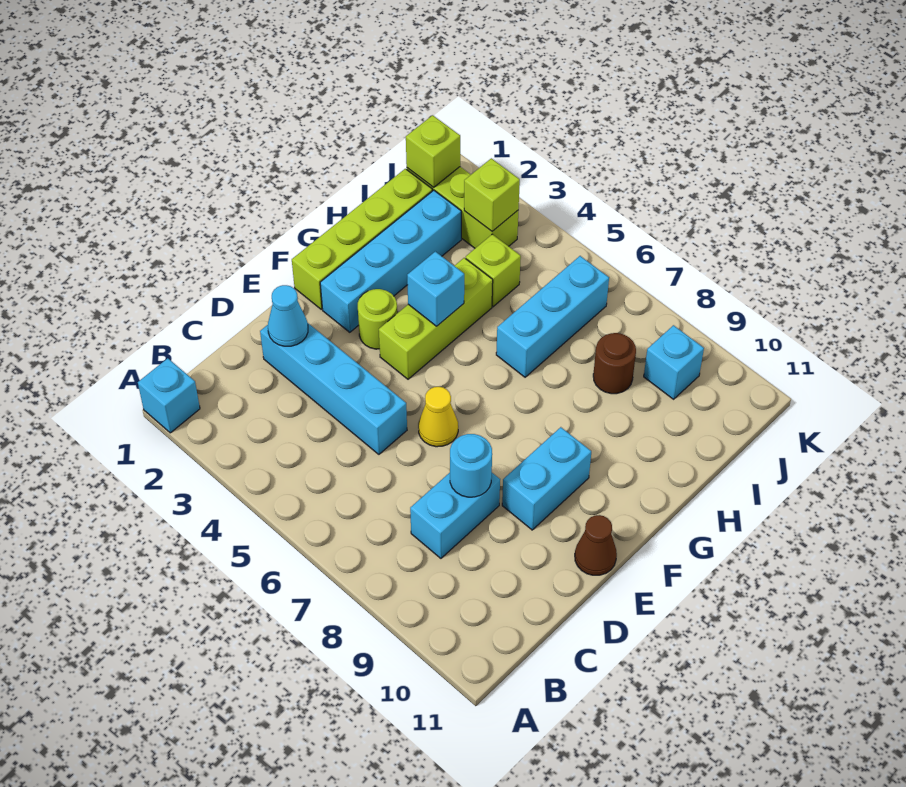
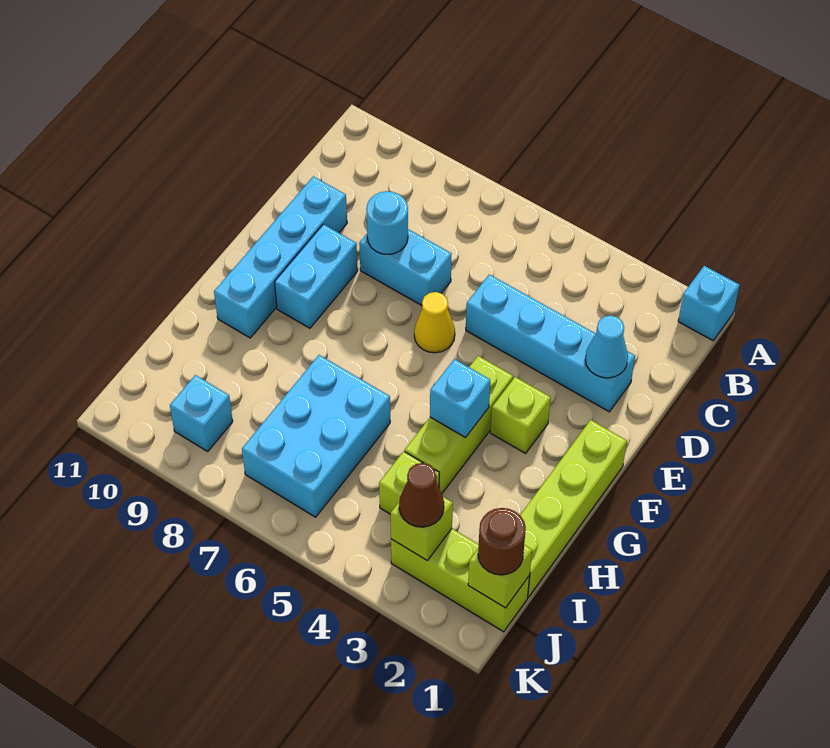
cyan 1x2 brick [410,473,500,558] -> cyan 1x2 brick turned to [359,229,451,305]
brown 1x1 cone [575,515,617,575] -> brown 1x1 cone moved to [399,463,444,527]
cyan 1x4 brick [320,190,461,332] -> cyan 1x4 brick moved to [214,176,347,338]
lime 1x1 round brick [358,289,397,349] -> lime 1x1 brick [491,377,551,453]
cyan 1x3 brick [496,256,609,377] -> cyan 2x3 brick [242,355,390,517]
brown 1x1 round brick [593,333,636,394] -> brown 1x1 round brick moved to [478,508,526,575]

